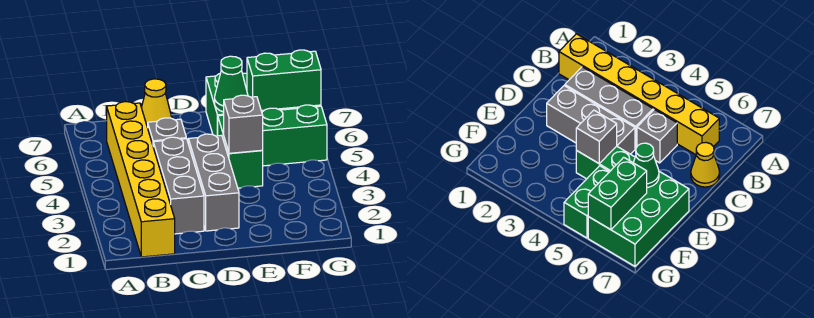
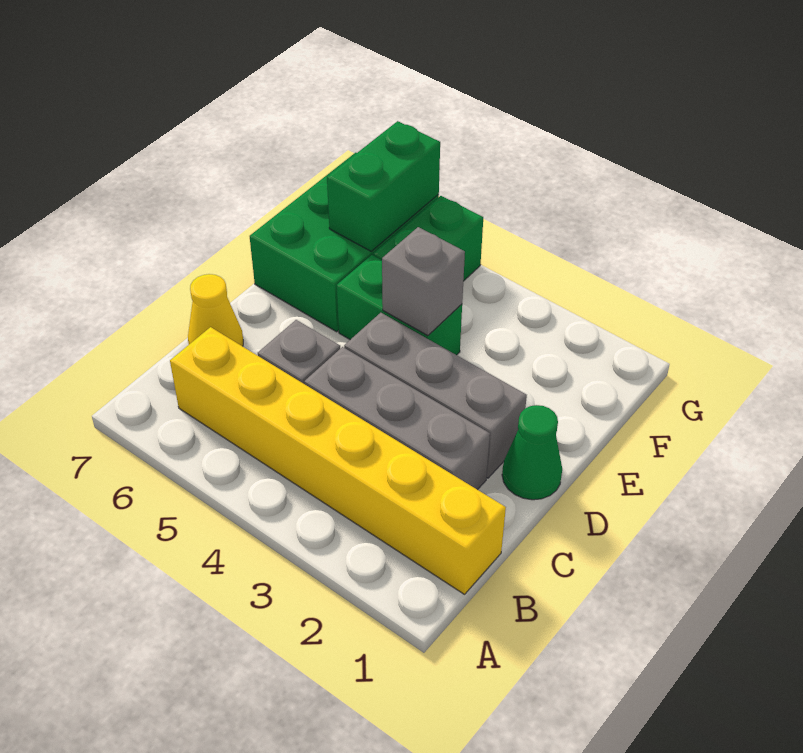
green 1x1 cone [215,56,248,112] -> green 1x1 cone moved to [502,405,562,500]

